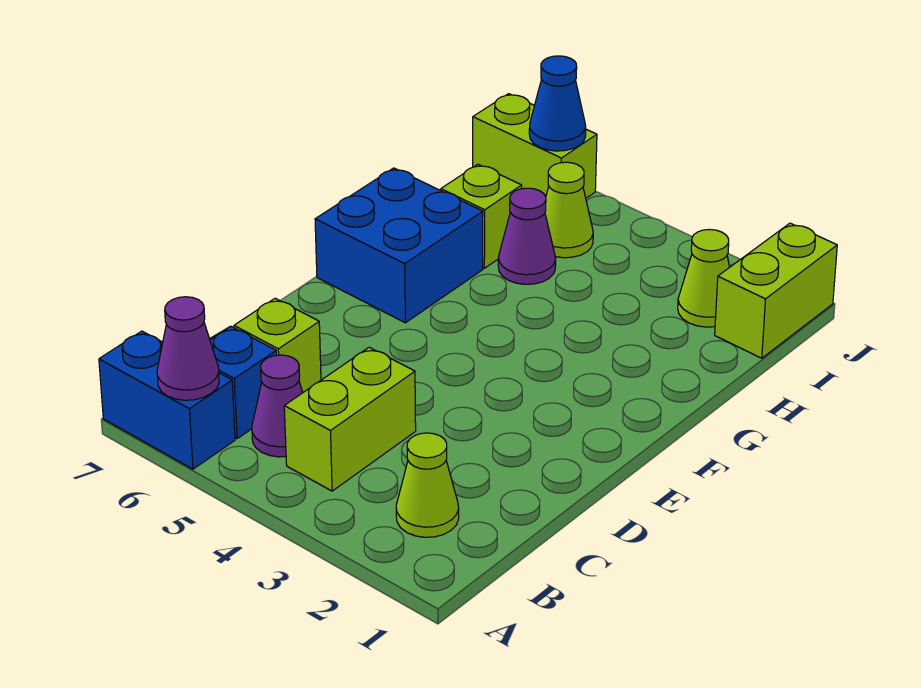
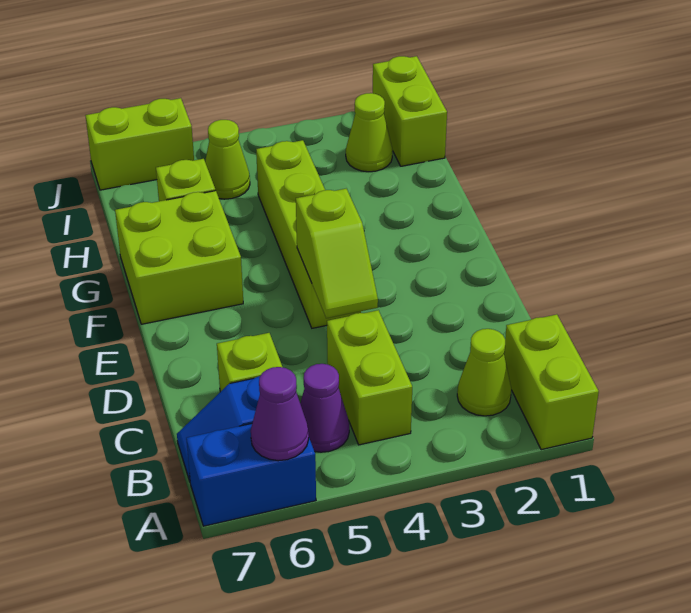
none -> lime 1x2 brick [504,314,599,450]
none -> lime 1x2 slope [296,189,378,318]
none -> lime 1x4 brick [256,140,361,328]
blue 2x2 brick [315,168,483,323] -> lime 2x2 brick [115,191,243,324]
purple 1x1 cone [498,188,556,284] -> none
blue 1x1 cone [529,56,586,151] -> none

